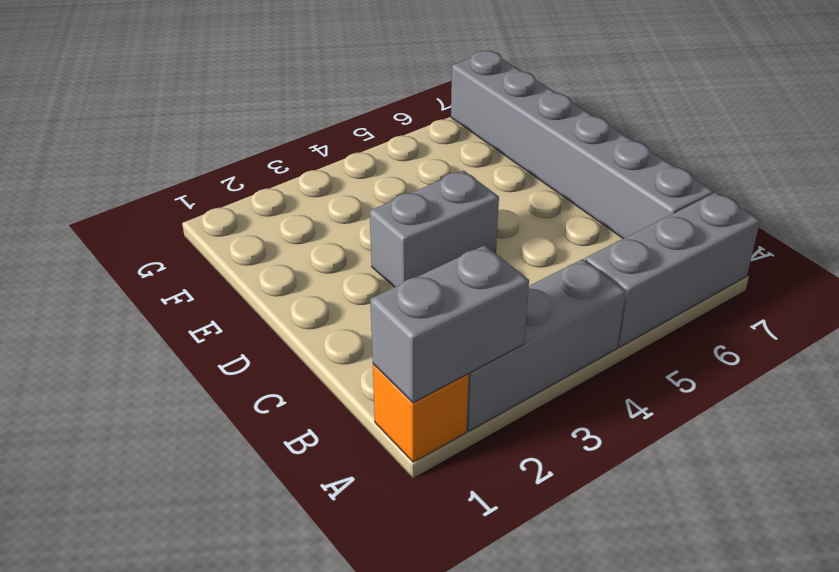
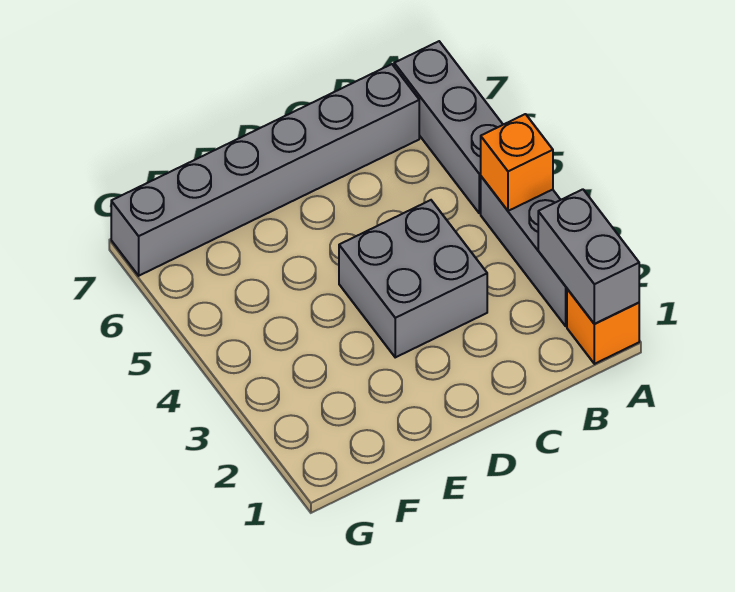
none -> orange 1x1 brick [481,114,553,211]
grey 1x2 brick [370,171,499,287] -> grey 2x2 brick [339,200,487,357]

